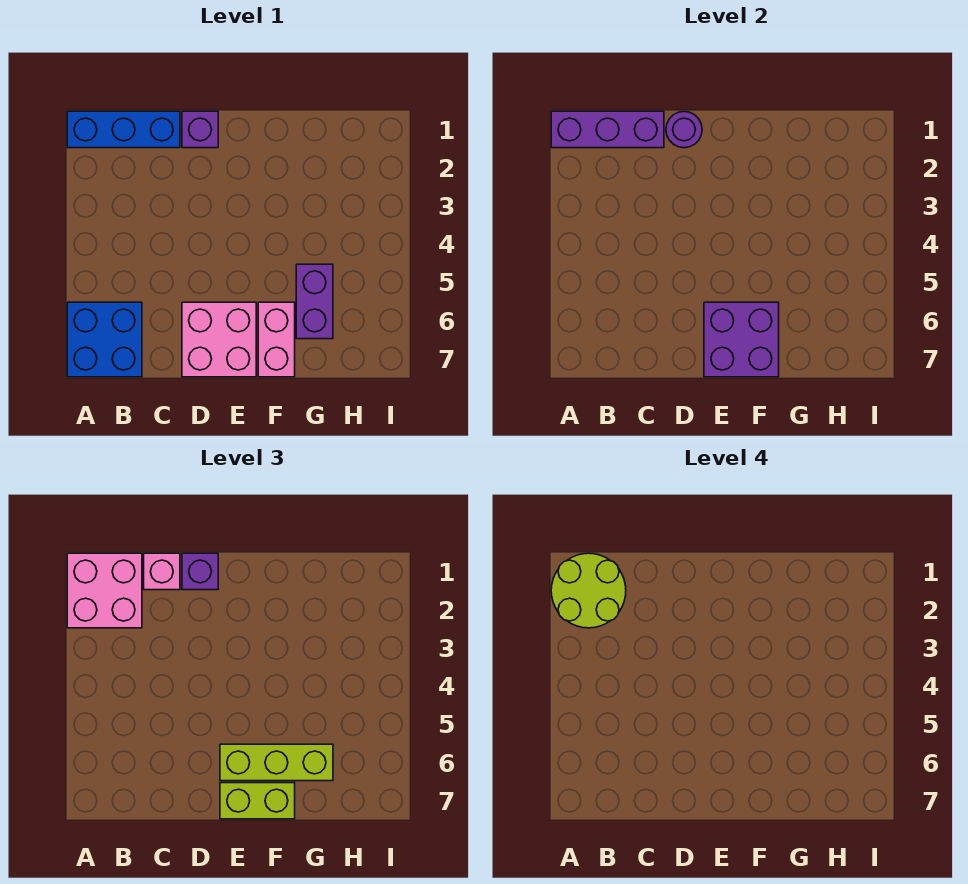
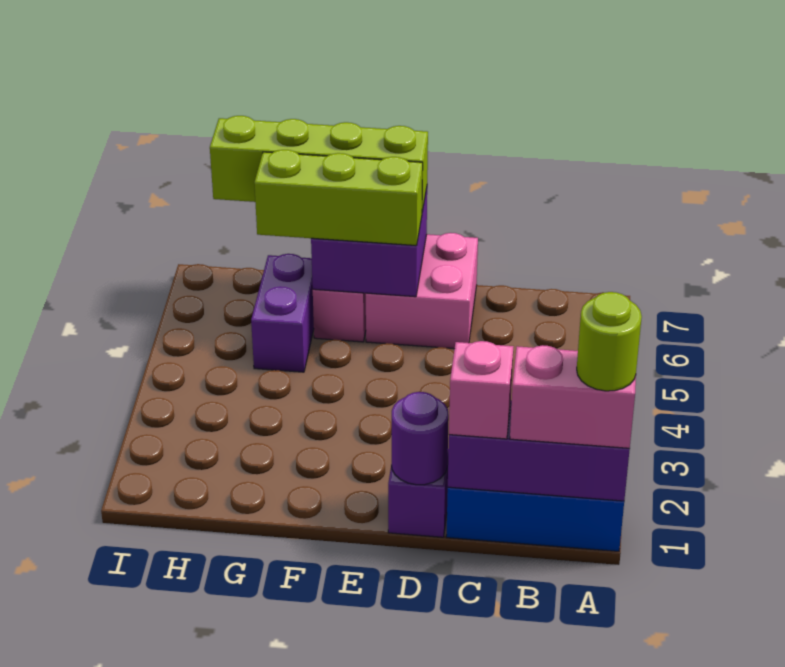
pink 2x2 brick [67,553,142,628] -> pink 1x2 brick [510,345,636,448]
lime 2x2 round brick [551,553,626,628] -> lime 1x1 round brick [577,292,642,391]
blue 2x2 brick [67,302,142,377] -> none
purple 1x1 brick [182,553,218,590] -> none
lime 1x2 brick [220,783,295,819] -> lime 1x4 brick [210,116,428,211]

